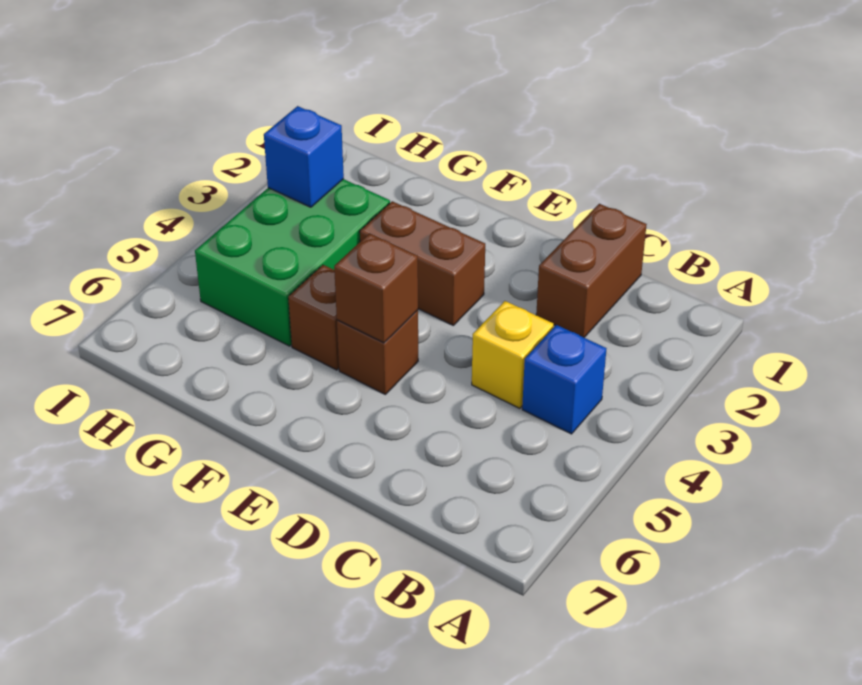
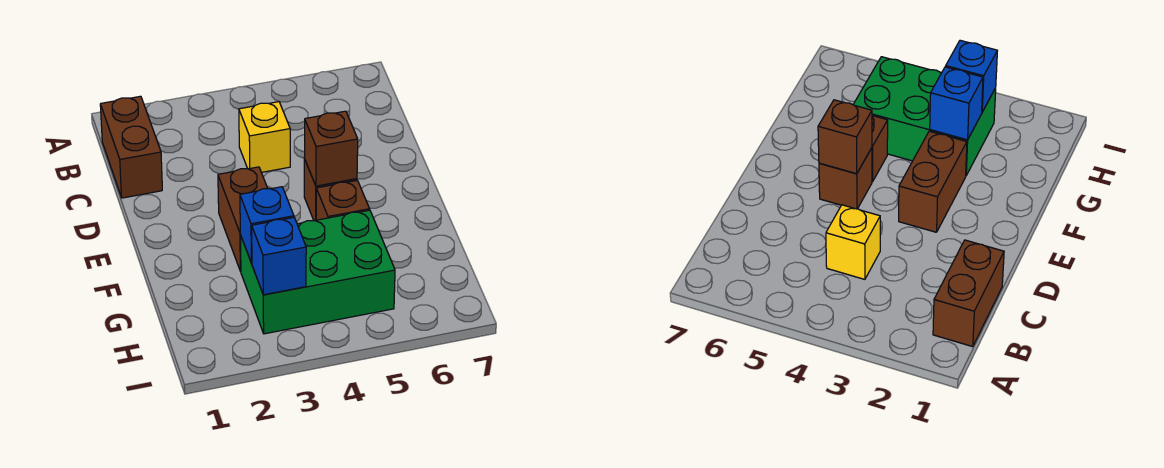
blue 1x1 brick [522,325,606,434] -> blue 1x1 brick moved to [240,187,294,263]
brown 1x2 brick [536,204,647,337] -> brown 1x2 brick turned to [100,96,162,198]

